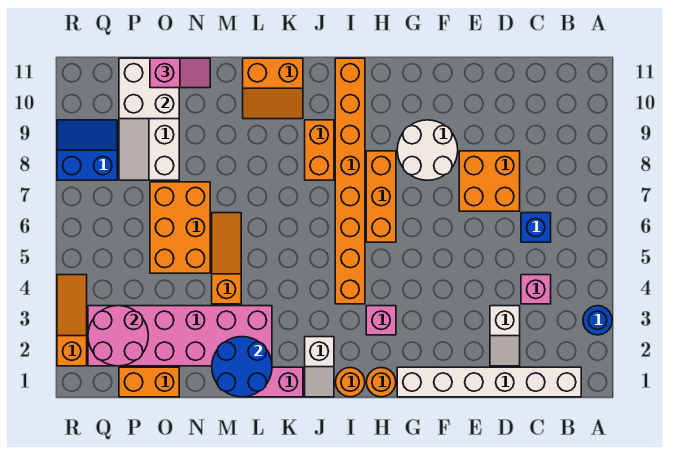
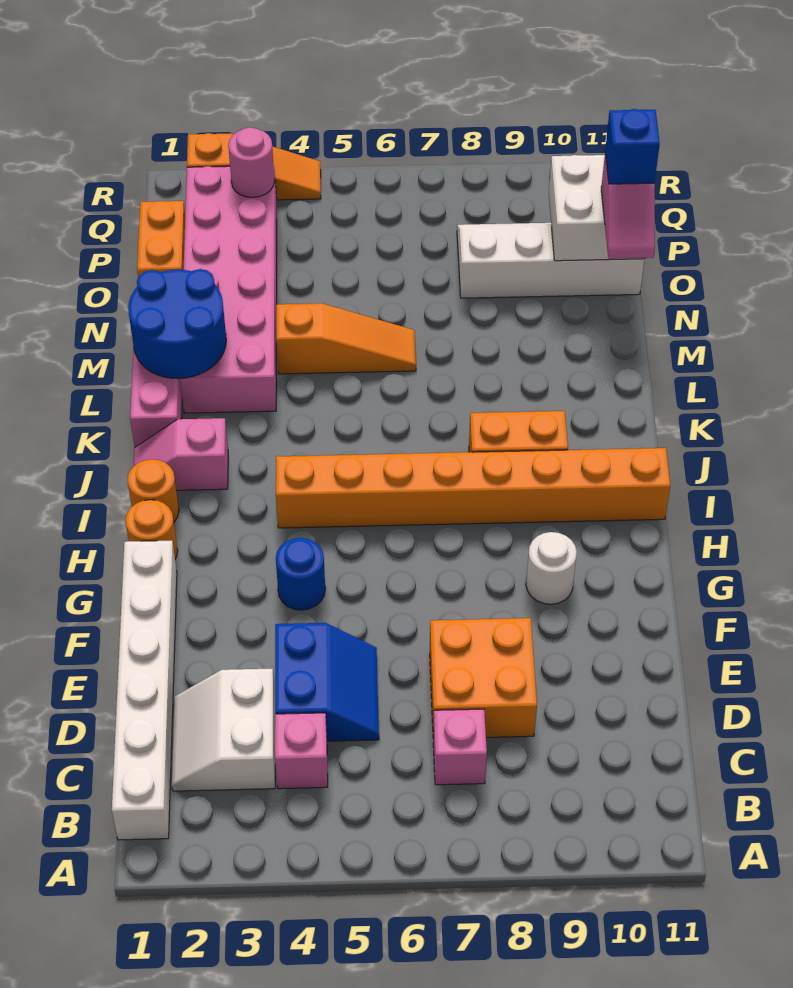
blue 1x1 round brick [583,306,612,335] -> blue 1x1 round brick moved to [276,538,325,610]
blue 1x1 brick [521,213,551,242] -> blue 1x1 brick moved to [605,109,660,184]
white 1x2 slope [490,306,520,366] -> white 2x2 slope [172,668,275,791]
white 2x2 round brick [397,120,458,180] -> white 1x1 round brick [526,532,577,604]
pink 1x1 brick [366,306,396,335] -> pink 1x1 brick moved to [433,709,487,785]
orange 1x3 brick [366,151,396,242] -> none
white 1x2 slope [305,337,334,397] -> pink 1x2 slope [134,418,228,490]
orange 2x2 slope [243,58,303,119] -> none
orange 2x3 brick [150,182,210,273] -> none
pink 2x2 round brick [88,306,148,366] -> pink 1x1 round brick [228,127,274,198]
blue 2x2 slope [57,120,117,180] -> blue 2x2 slope moved to [275,623,379,741]

